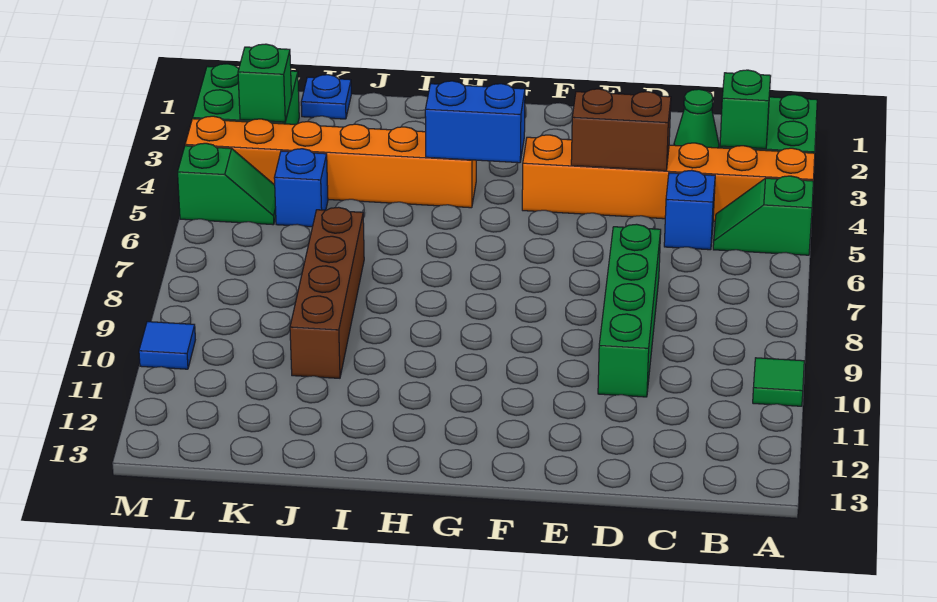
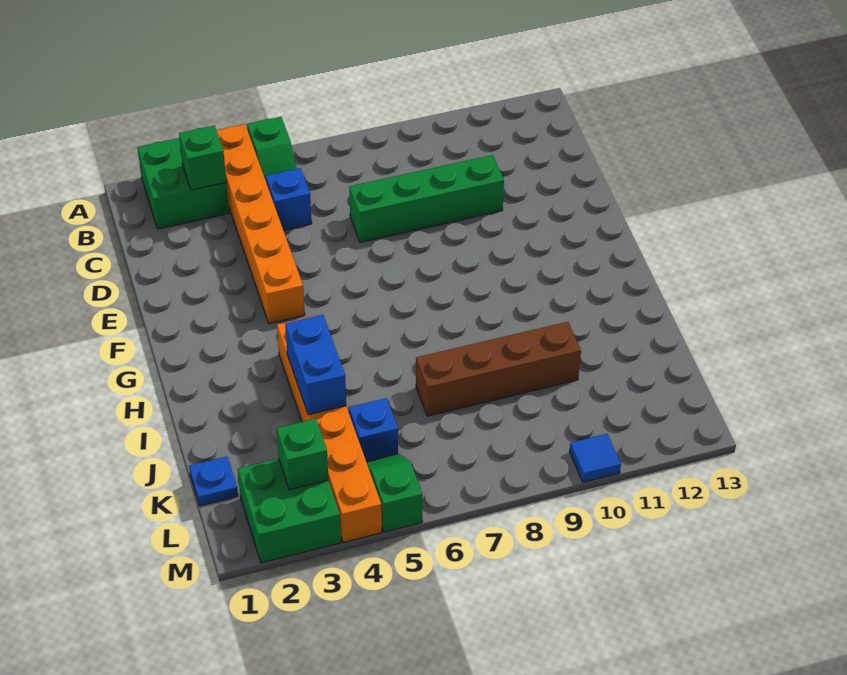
green 1x1 tile [753,358,804,406] -> none
green 1x1 cone [674,89,719,148] -> none
brown 1x2 brick [571,89,671,171] -> none
blue 1x2 brick [425,81,525,163] -> blue 1x2 brick moved to [285,315,346,415]

